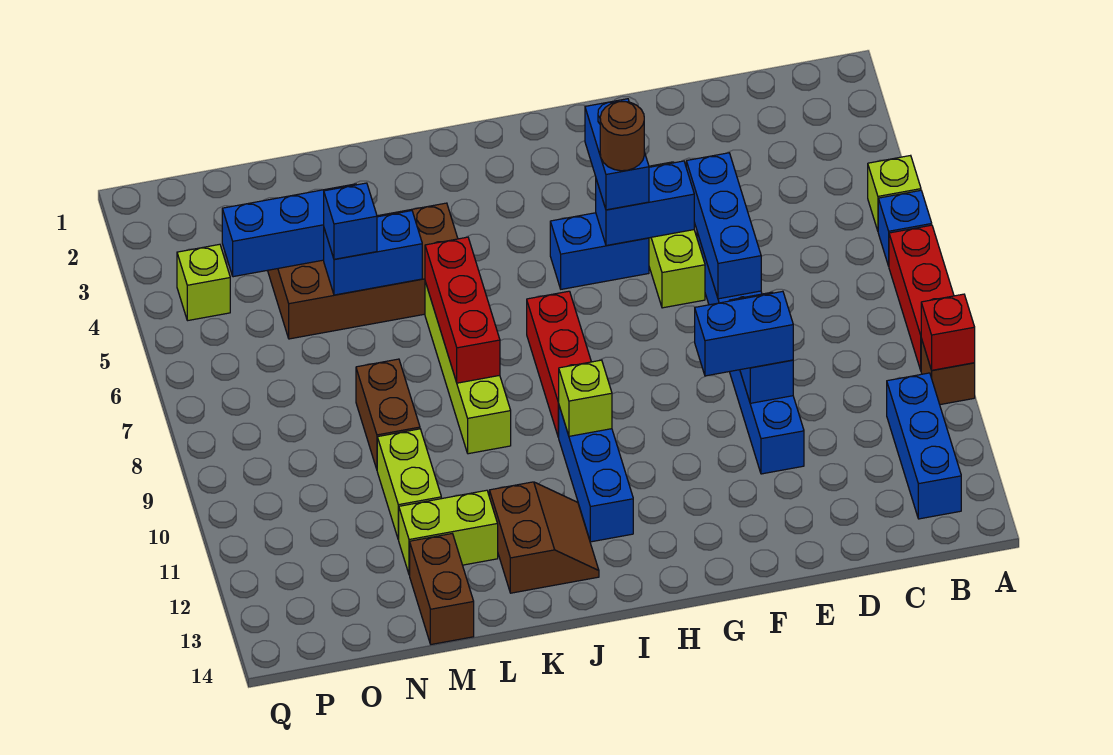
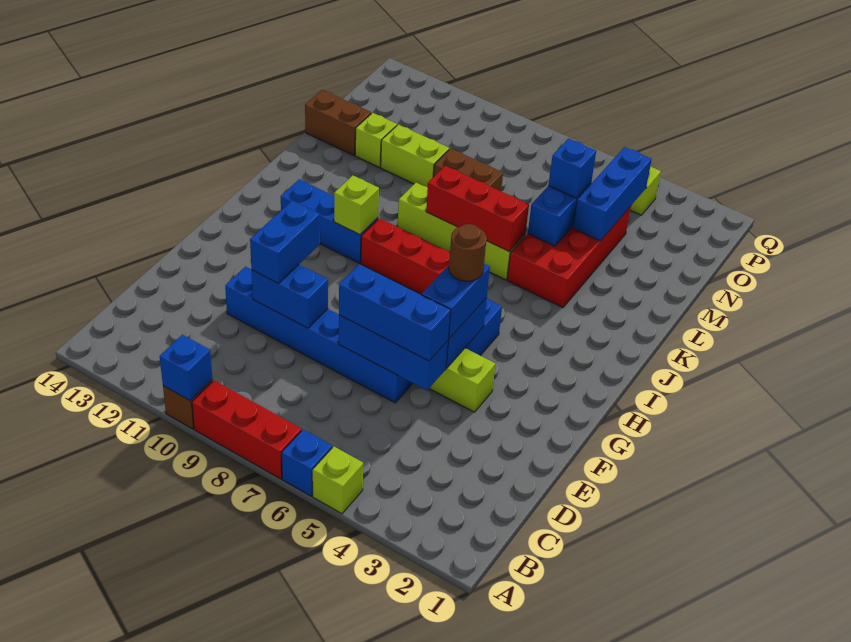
red 1x1 brick [921,294,975,370] -> blue 1x1 brick [160,335,212,401]
blue 1x3 brick [887,373,961,519] -> blue 1x3 brick moved to [339,264,451,361]
blue 1x2 brick [585,99,649,210] -> blue 1x2 brick turned to [422,264,490,339]
brown 2x2 slope [489,482,599,593] -> none
brown 2x4 brick [268,203,458,339] -> red 2x4 brick [507,206,631,307]
lime 1x2 brick [399,490,498,575] -> lime 1x1 brick [355,113,397,167]

